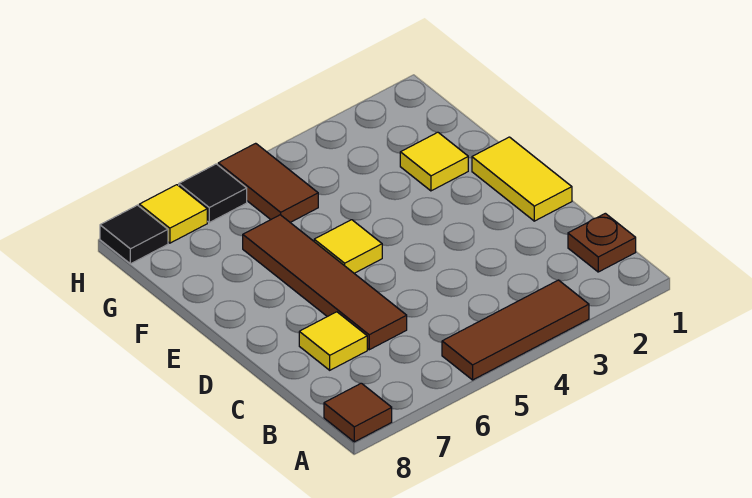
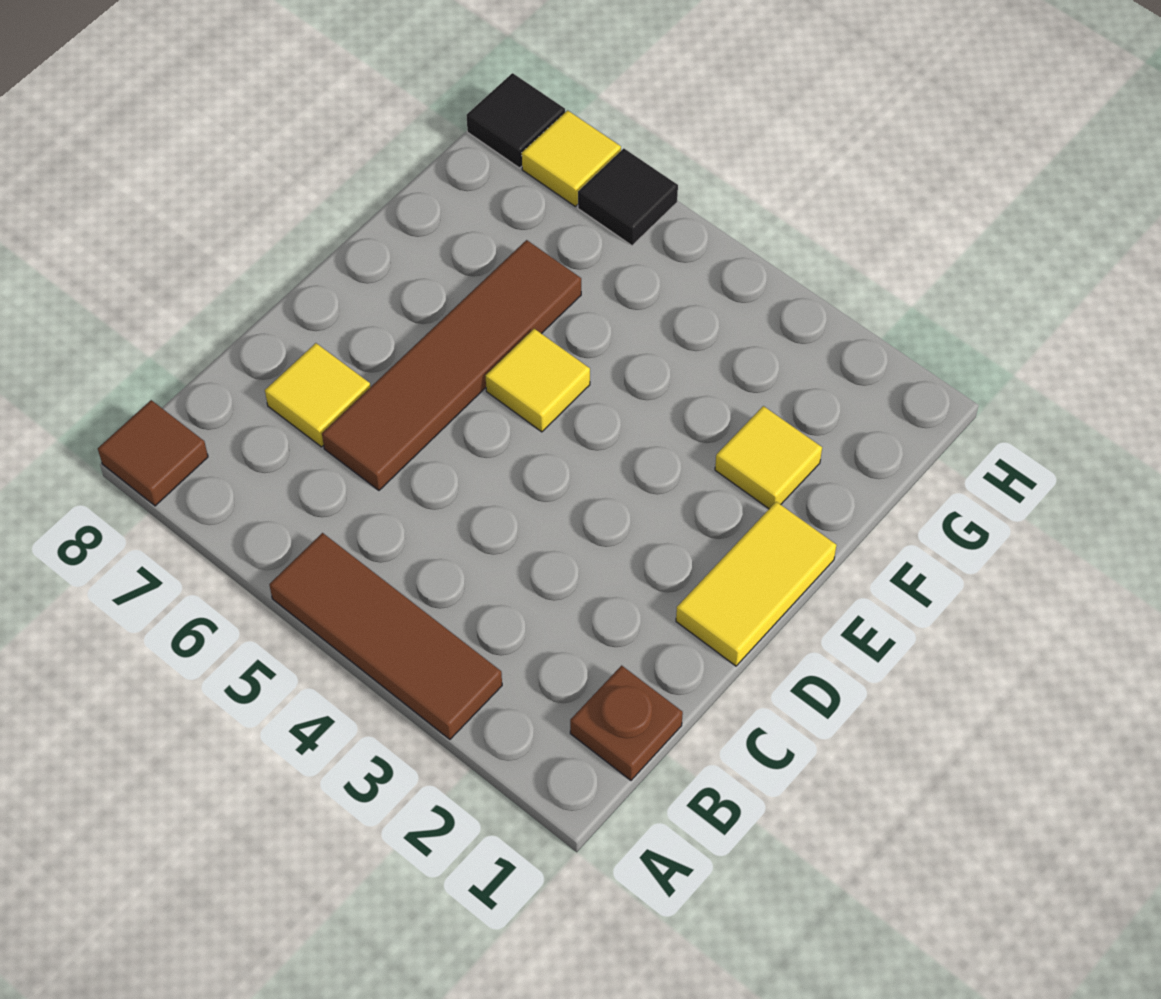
brown 1x2 tile [218,143,318,223] -> none

